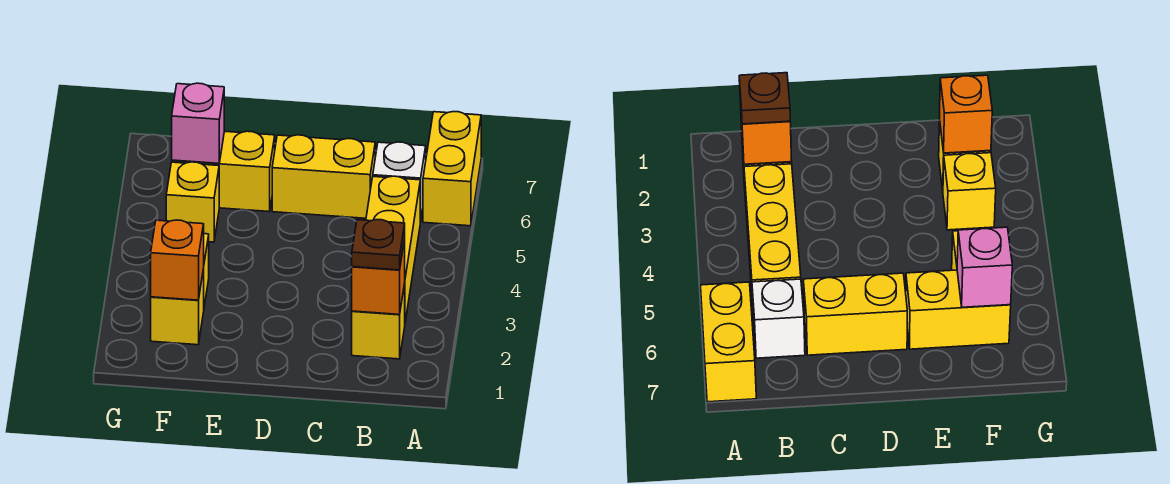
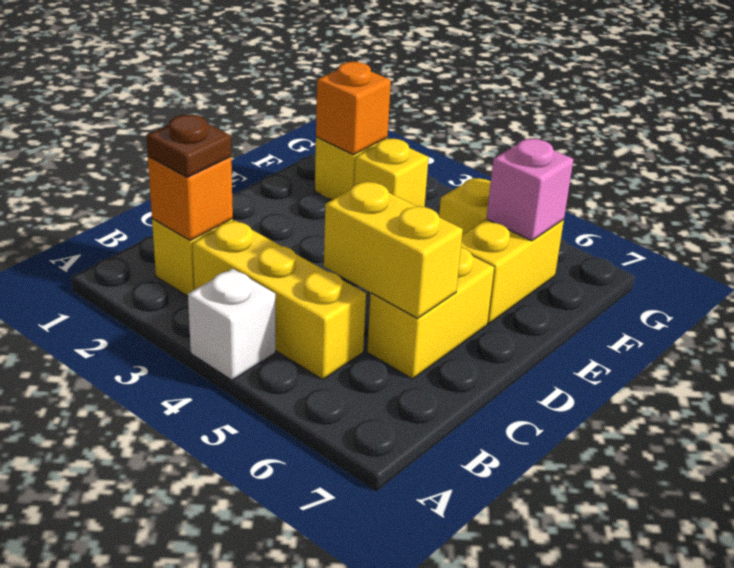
yellow 1x2 brick [423,112,481,226] -> yellow 1x2 brick moved to [324,181,463,318]
white 1x1 brick [373,142,426,222] -> white 1x1 brick moved to [188,269,275,380]

